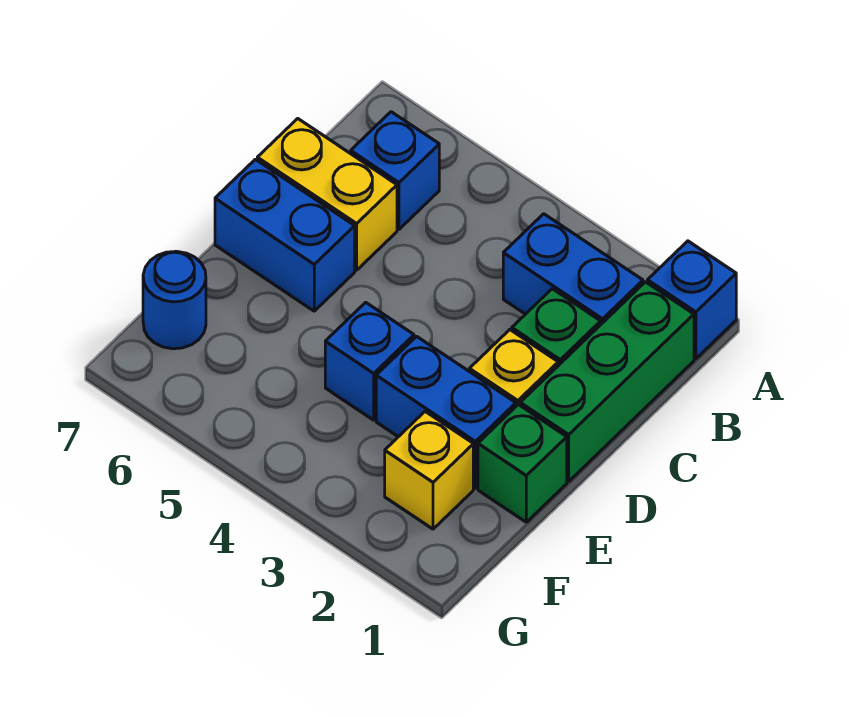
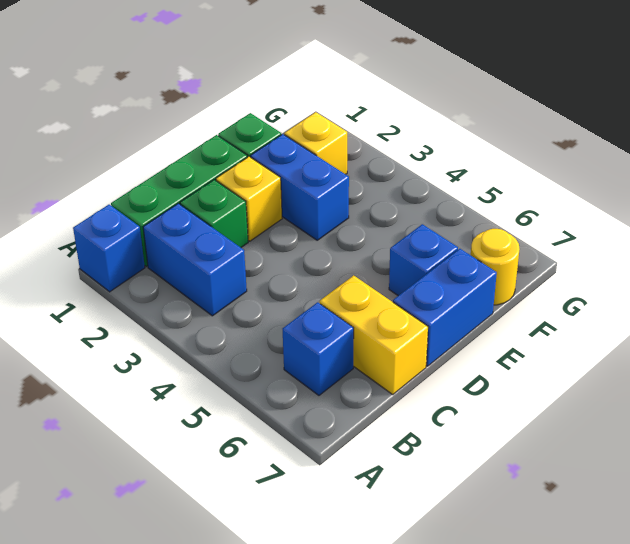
blue 1x2 brick [215,159,355,311] -> blue 1x2 brick turned to [393,249,497,366]
blue 1x1 brick [325,302,414,420] -> blue 1x1 brick moved to [389,224,458,296]
blue 1x1 round brick [143,251,206,349] -> yellow 1x1 round brick [471,229,519,305]

